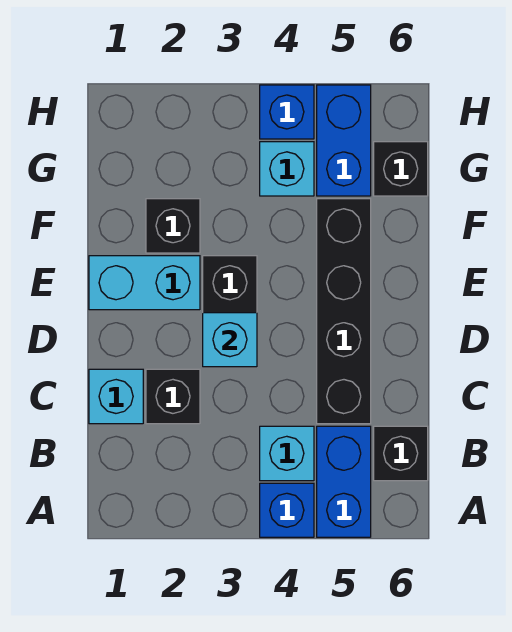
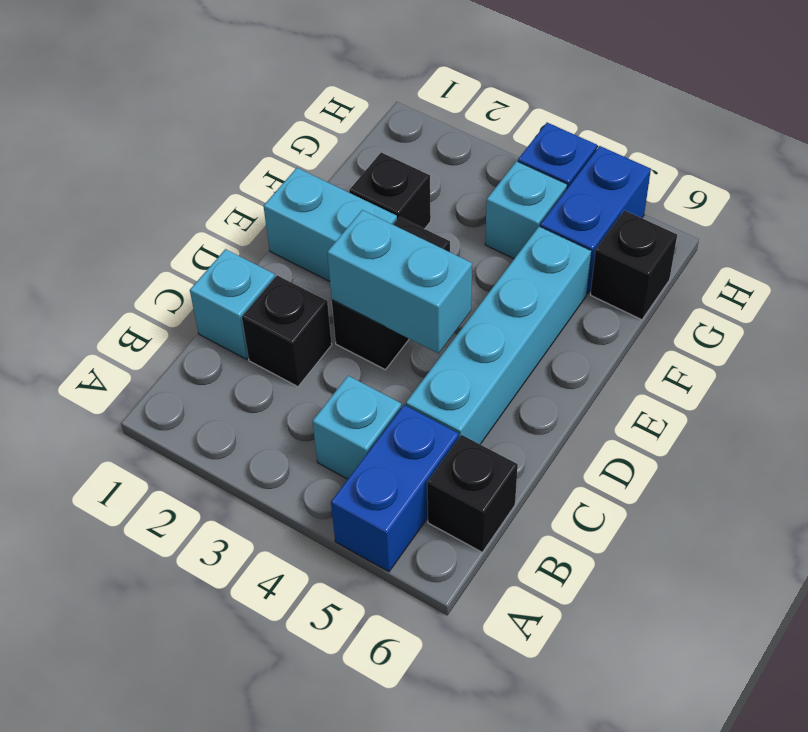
blue 1x1 brick [260,483,314,537] -> none
black 1x4 brick [317,199,371,424] -> cyan 1x4 brick [406,226,591,444]
cyan 1x1 brick [203,313,257,367] -> cyan 1x2 brick [327,210,472,353]

